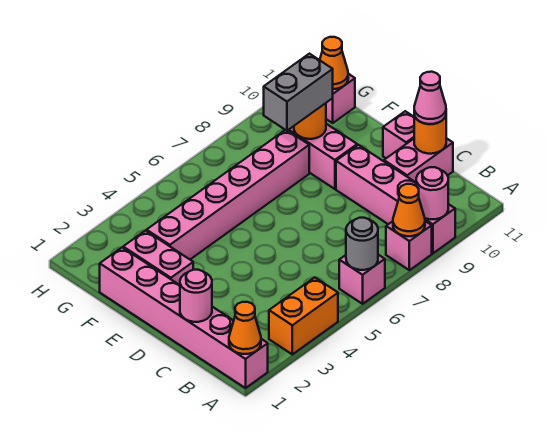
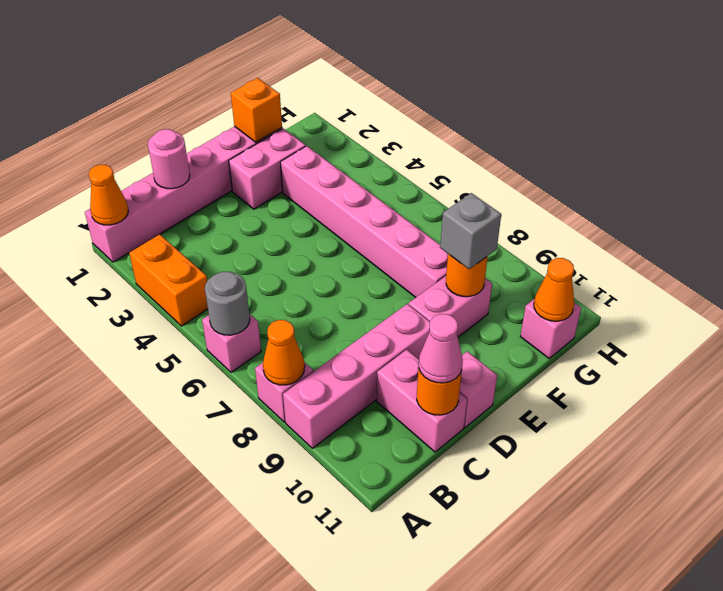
pink 1x1 round brick [416,167,448,219] -> none
none -> orange 1x1 brick [231,78,282,142]
grey 1x2 brick [264,54,333,131] -> grey 1x1 brick [440,193,501,269]

